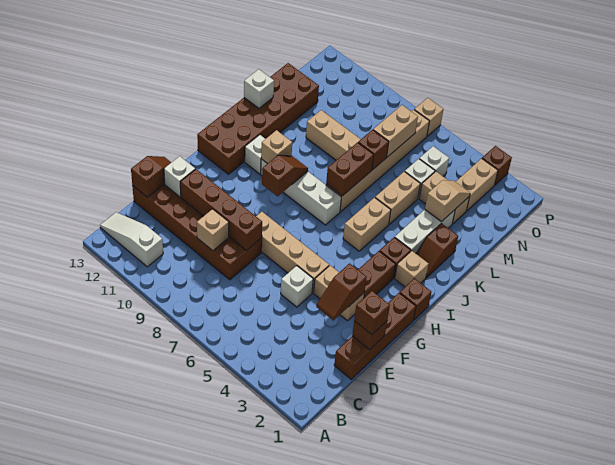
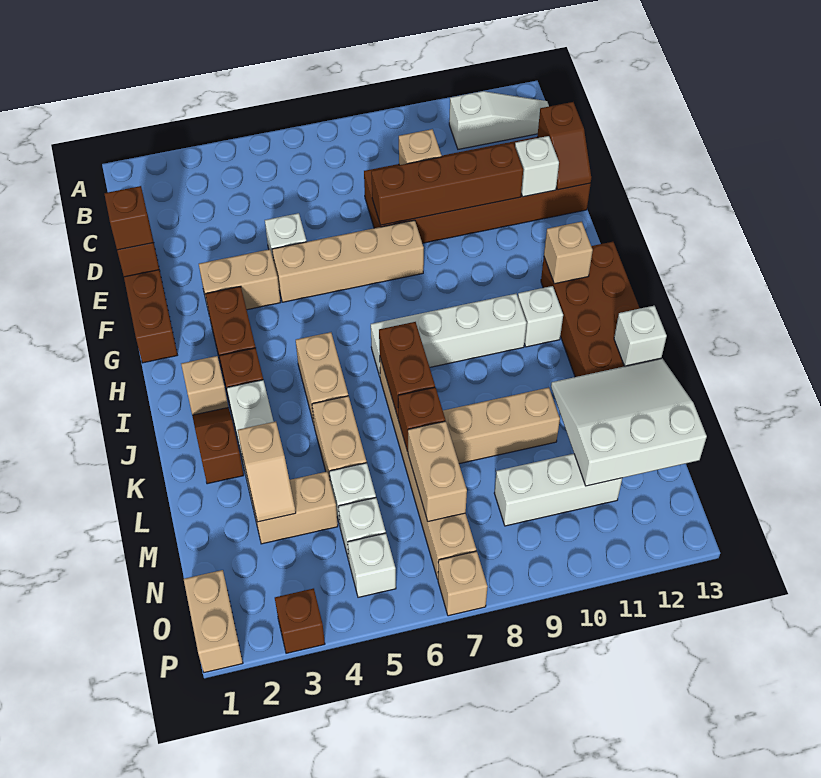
brown 1x2 slope [316,263,367,320] -> none
brown 1x1 brick [400,278,431,320] -> none
brown 1x2 slope [262,155,308,196] -> none
tan 1x1 brick [261,130,292,164] -> tan 1x1 brick moved to [544,222,593,284]
none -> white 3x3 slope [551,358,707,486]
tan 1x2 brick [456,158,498,211] -> tan 1x2 brick moved to [184,570,243,673]
none -> white 1x3 brick [494,454,622,526]
none -> white 1x1 brick [348,533,396,597]

